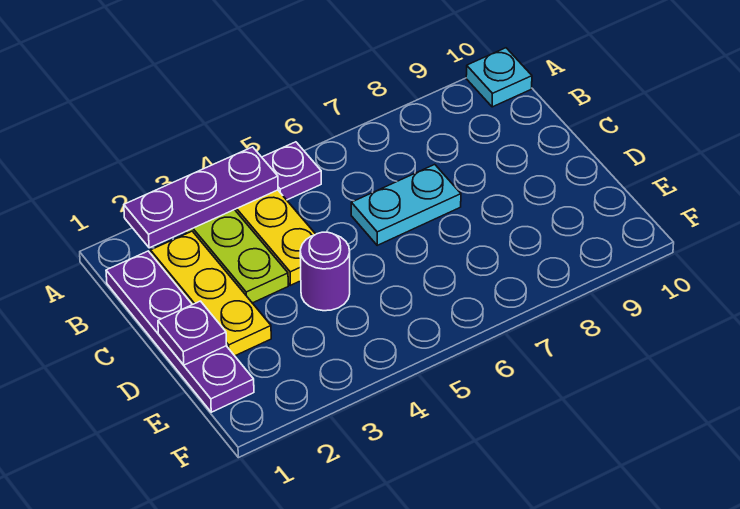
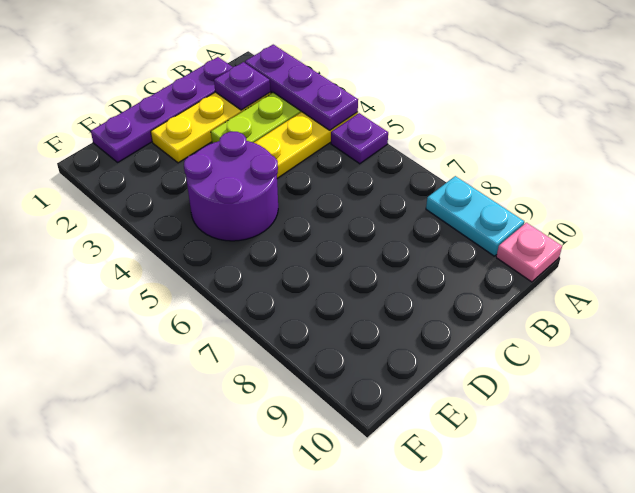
cyan 1x1 plate [466,48,532,107] -> pink 1x1 plate [496,223,562,282]
cyan 1x2 plate [351,164,461,245] -> cyan 1x2 plate moved to [426,176,524,256]
purple 1x1 plate [158,301,227,365] -> purple 1x1 plate moved to [214,62,270,110]
purple 1x1 round brick [300,232,350,311] -> purple 2x2 round brick [184,132,278,241]

